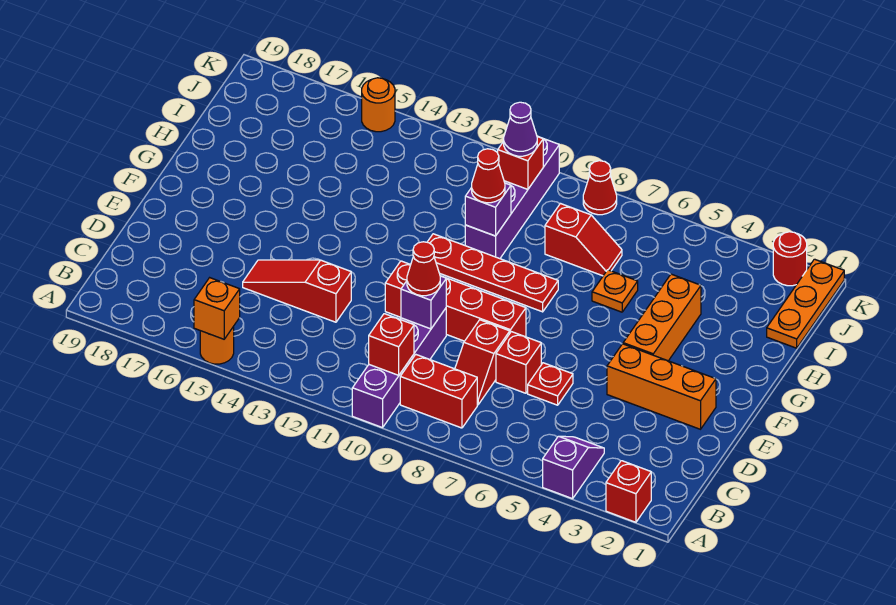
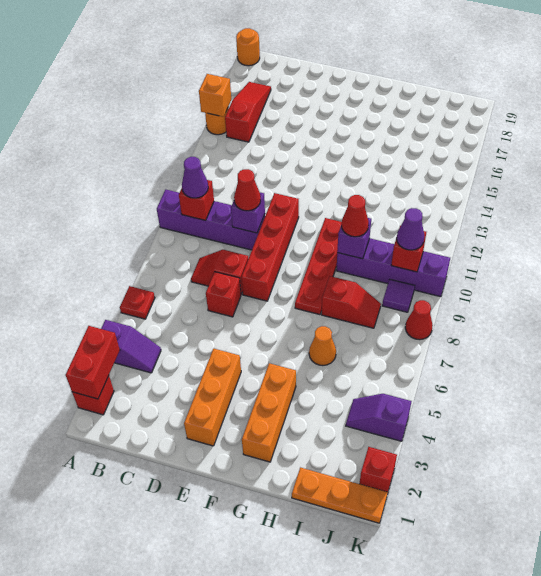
red 1x2 brick [400,355,477,428] -> red 1x2 brick moved to [66,326,120,399]
none -> purple 1x1 cone [182,157,208,198]
red 1x1 plate [528,363,573,405] -> red 1x1 plate moved to [120,286,155,319]
red 1x3 slope [243,260,351,322] -> red 1x3 slope moved to [225,82,271,142]
orange 1x3 brick [623,274,701,361] -> orange 1x3 brick turned to [242,363,296,462]
orange 1x1 plate [592,270,638,312] -> orange 1x1 cone [309,326,336,365]
red 1x2 slope [545,204,622,276] -> red 1x2 slope turned to [322,276,381,328]
none -> purple 1x2 slope [346,394,412,441]
none -> purple 1x1 tile [382,279,415,312]
red 1x1 round brick [773,232,807,286] -> red 1x1 brick [360,447,397,492]
orange 1x1 round brick [362,78,395,132] -> orange 1x1 round brick moved to [236,28,260,66]

